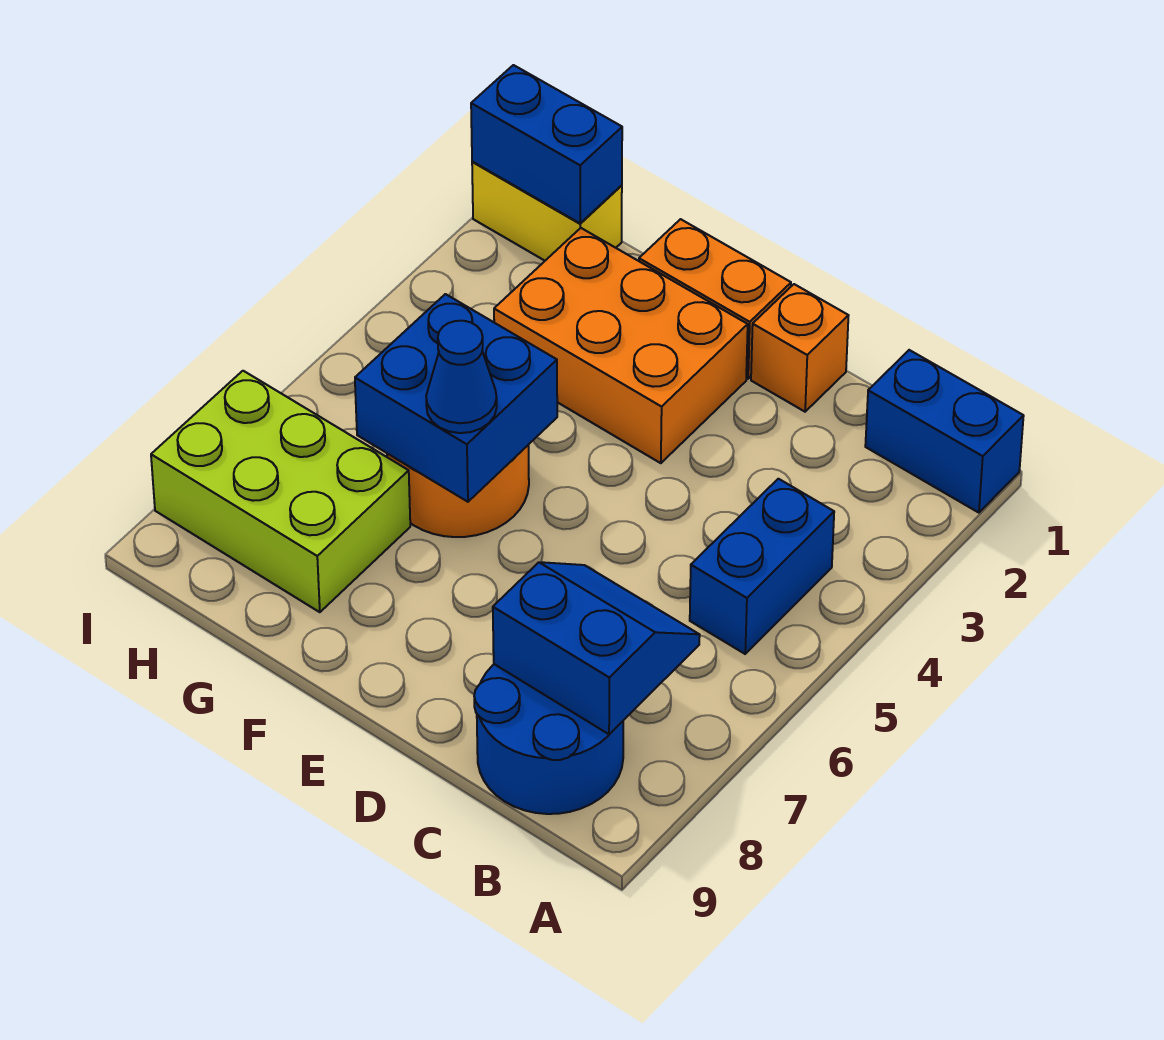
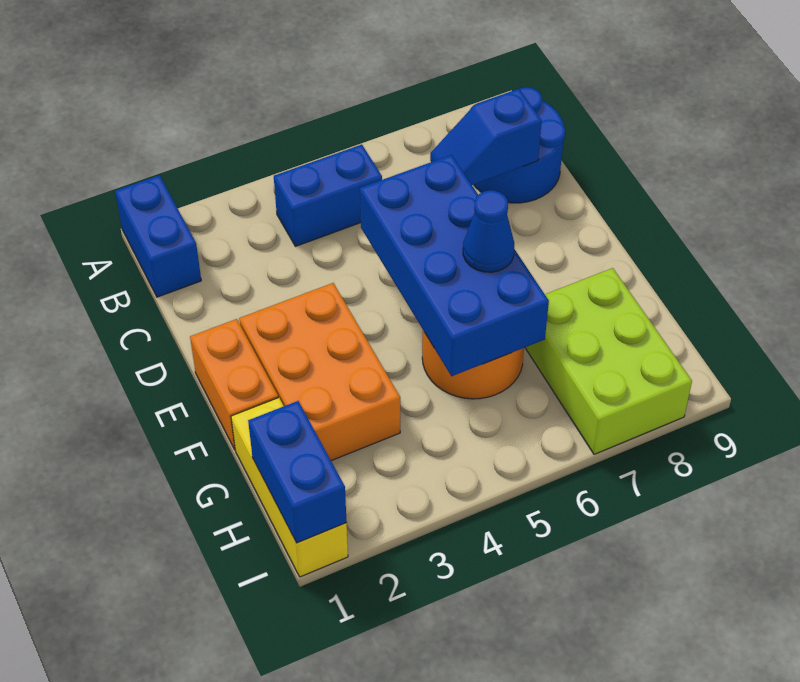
blue 2x2 slope [493,562,700,734] -> blue 1x2 slope [430,89,542,185]
orange 1x1 brick [751,284,849,412] -> none
blue 2x2 brick [355,294,557,502] -> blue 2x4 brick [360,155,549,376]
yellow 1x2 brick [472,162,622,261] -> yellow 1x3 brick [231,398,348,577]

